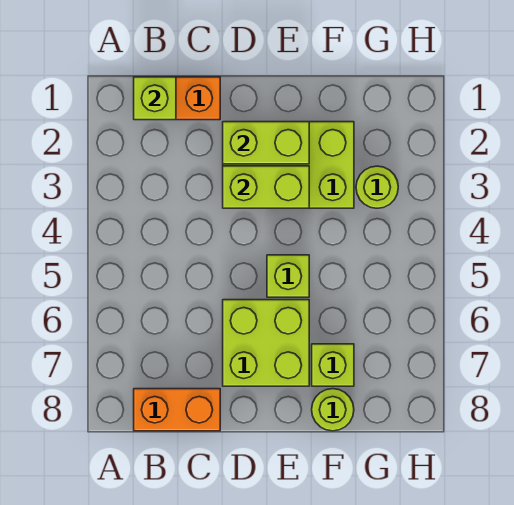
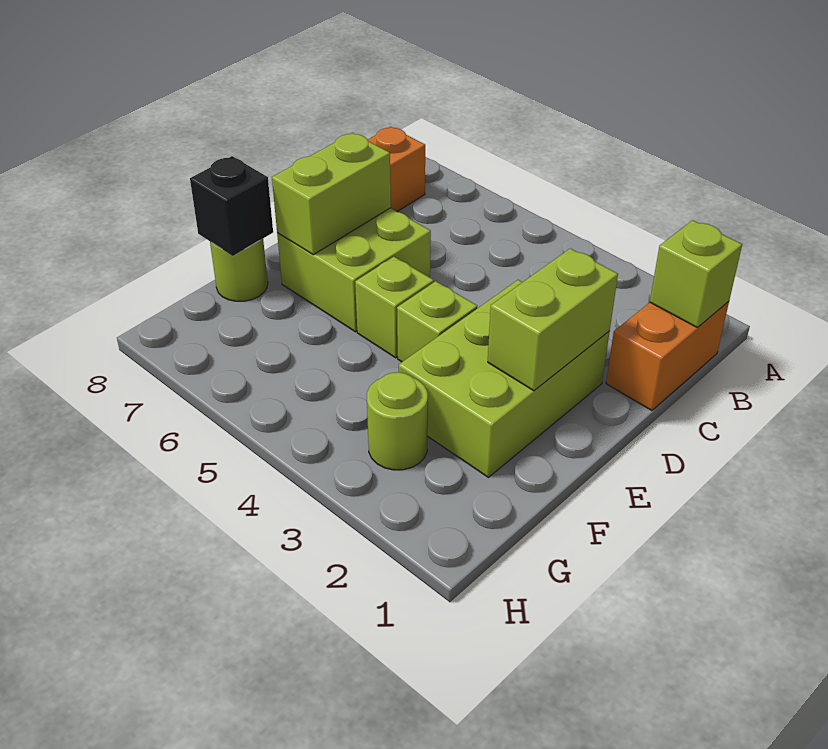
lime 1x2 brick [223,166,309,208] -> lime 1x2 brick moved to [272,133,391,255]
lime 1x1 brick [312,344,354,386] -> lime 1x1 brick moved to [397,281,477,362]
none -> black 1x1 brick [190,156,273,256]

